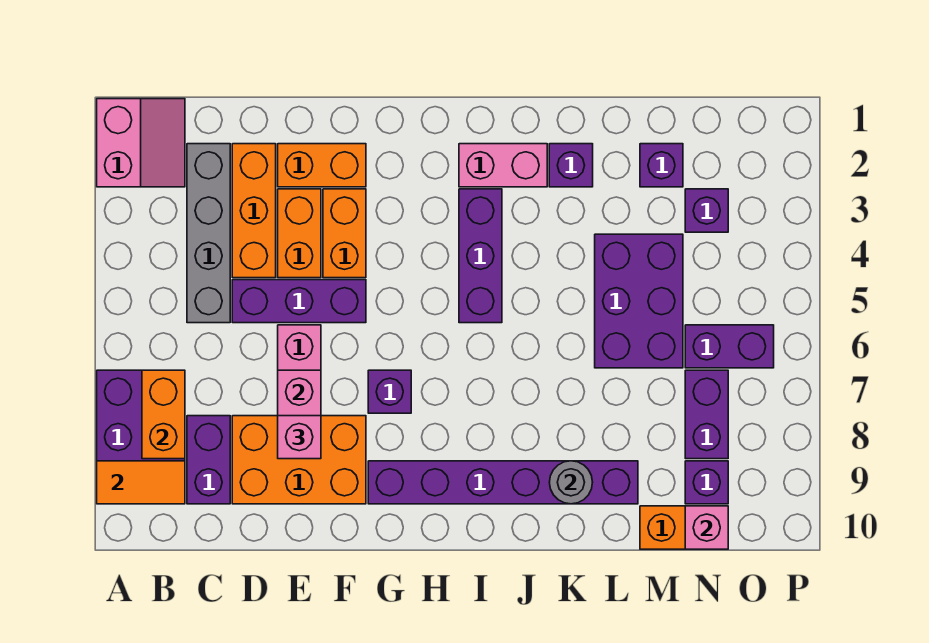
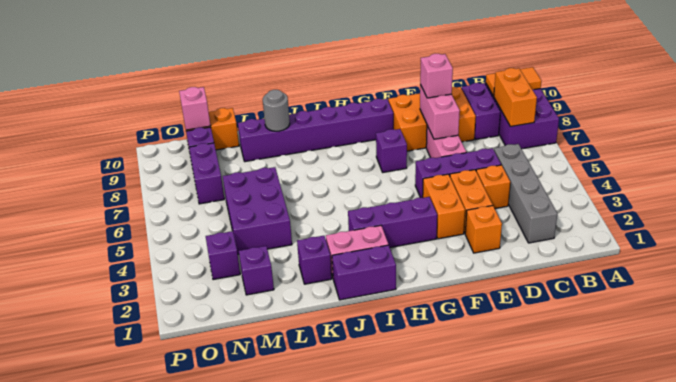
pink 2x2 slope [97,99,185,187] -> none
orange 1x3 brick [232,144,276,278] -> orange 1x1 brick [476,165,510,209]
orange 1x2 brick [278,144,366,187] -> orange 1x1 brick [465,206,502,253]
purple 1x3 brick [459,189,502,323] -> purple 1x3 brick turned to [348,197,437,247]
purple 1x2 brick [685,325,774,368] -> purple 1x2 brick moved to [332,245,396,300]

